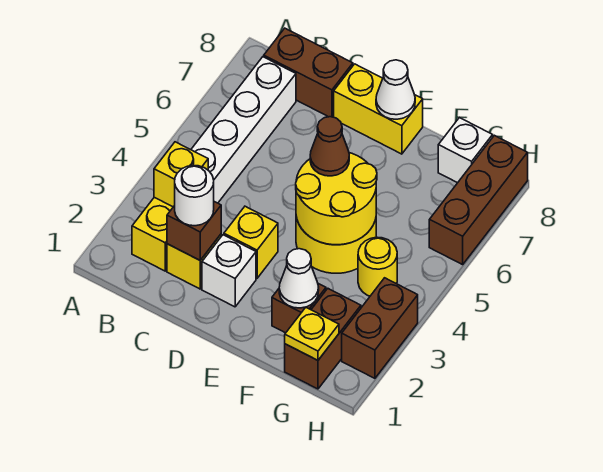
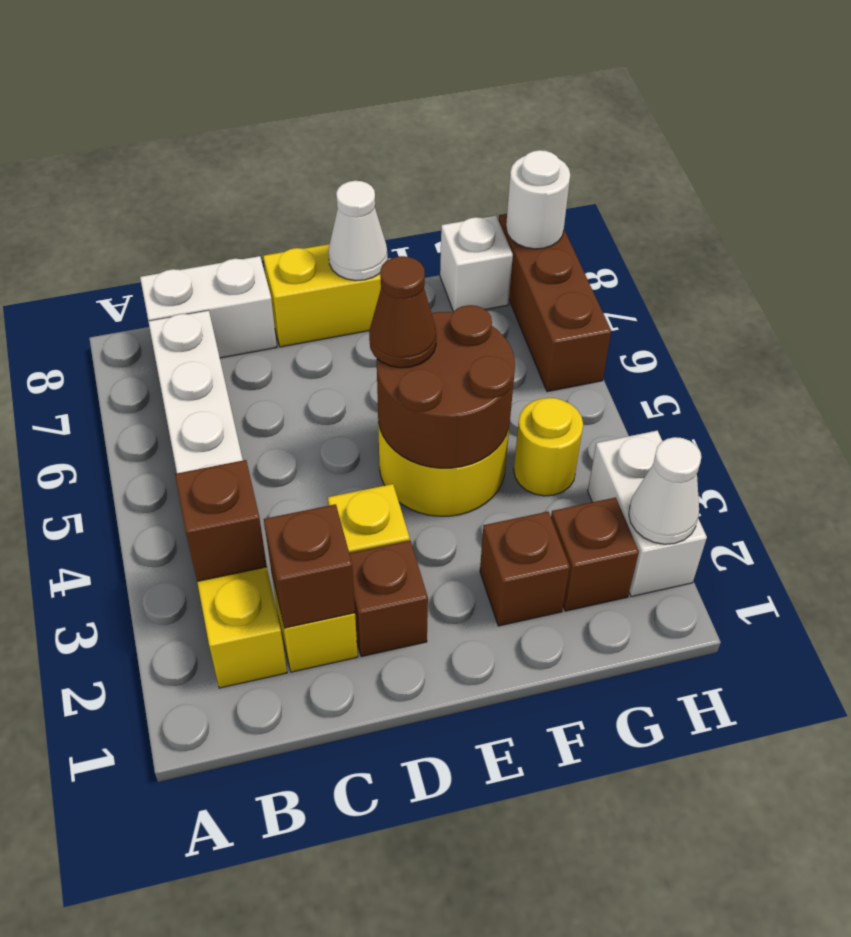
yellow 1x1 brick [154,142,208,207] -> brown 1x1 brick [175,460,267,581]
brown 1x2 brick [264,28,353,117] -> white 1x2 brick [140,256,277,358]
white 1x1 round brick [175,165,214,226] -> white 1x1 round brick moved to [506,150,570,249]
white 1x1 brick [202,235,256,307] -> brown 1x1 brick [349,541,428,657]
yellow 2x2 round brick [296,153,377,245] -> brown 2x2 round brick [377,305,515,468]
white 1x1 cone [279,249,319,308] -> white 1x1 cone moved to [629,437,701,544]
brown 1x2 brick [285,289,361,389] -> brown 1x1 brick [551,497,639,611]
yellow 1x1 plate [285,307,339,360] -> none
brown 1x2 brick [342,278,418,378] -> white 1x2 brick [588,431,707,597]

